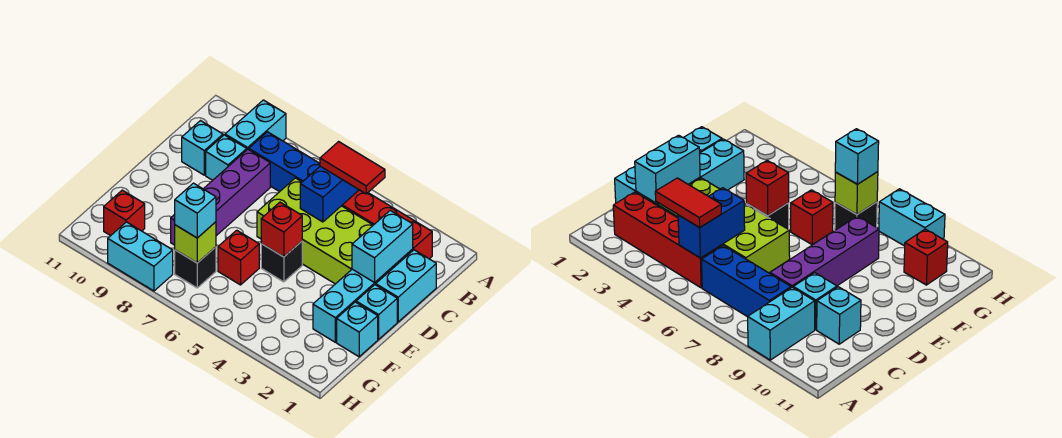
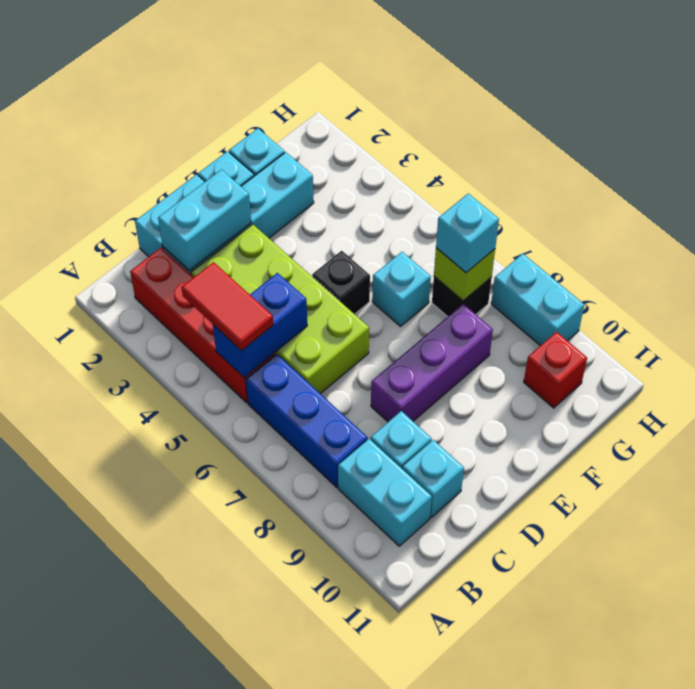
cyan 1x2 brick [225,100,286,149] -> cyan 1x2 brick turned to [338,439,432,546]
purple 1x4 brick [171,149,270,245] -> purple 1x3 brick [371,304,493,422]
red 1x1 brick [261,202,302,257] -> none
red 1x1 brick [218,230,259,285] -> cyan 1x1 brick [372,252,431,326]

